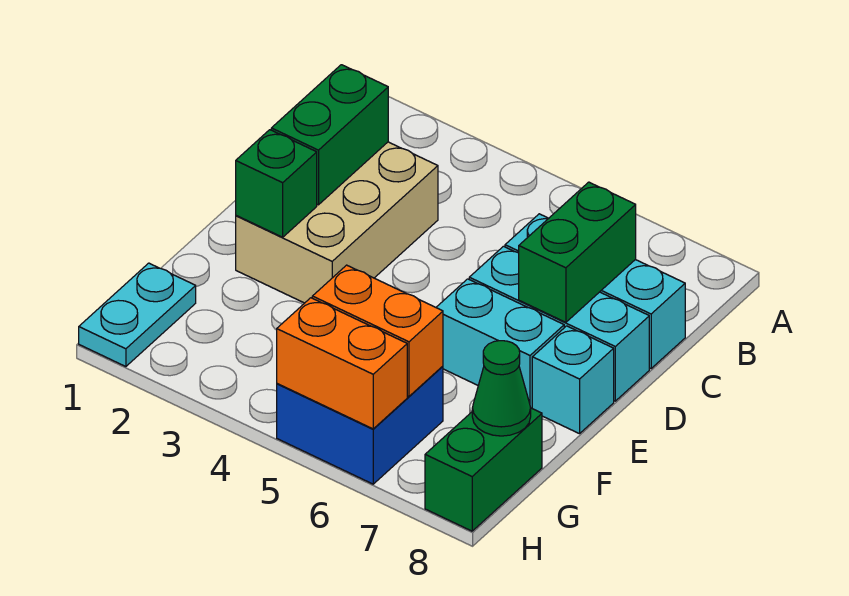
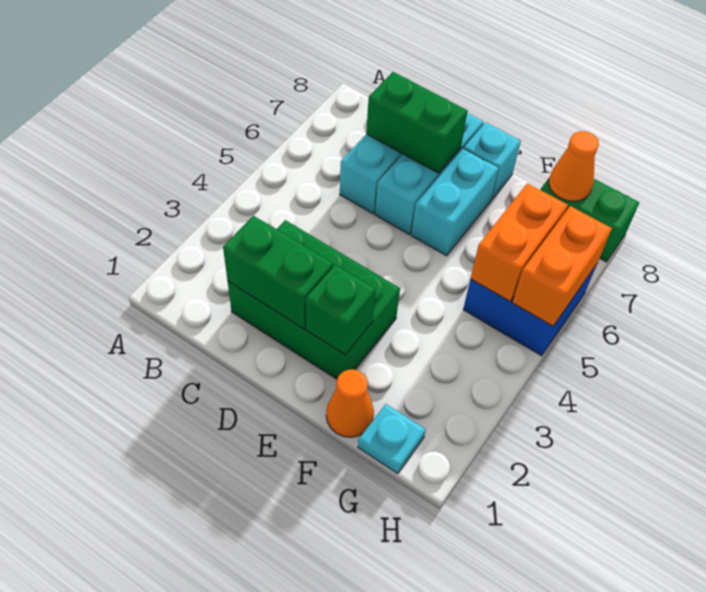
tan 2x3 brick [236,142,438,303] -> green 2x3 brick [228,220,400,379]
none -> orange 1x1 cone [326,369,374,437]
cyan 1x2 plate [79,263,196,367] -> cyan 1x1 plate [358,404,426,473]
green 1x1 cone [472,341,531,436] -> orange 1x1 cone [549,131,599,201]

